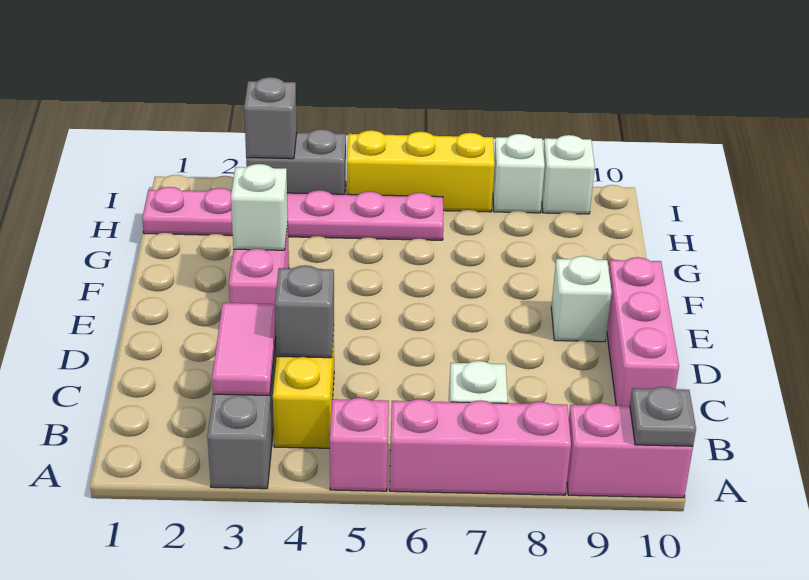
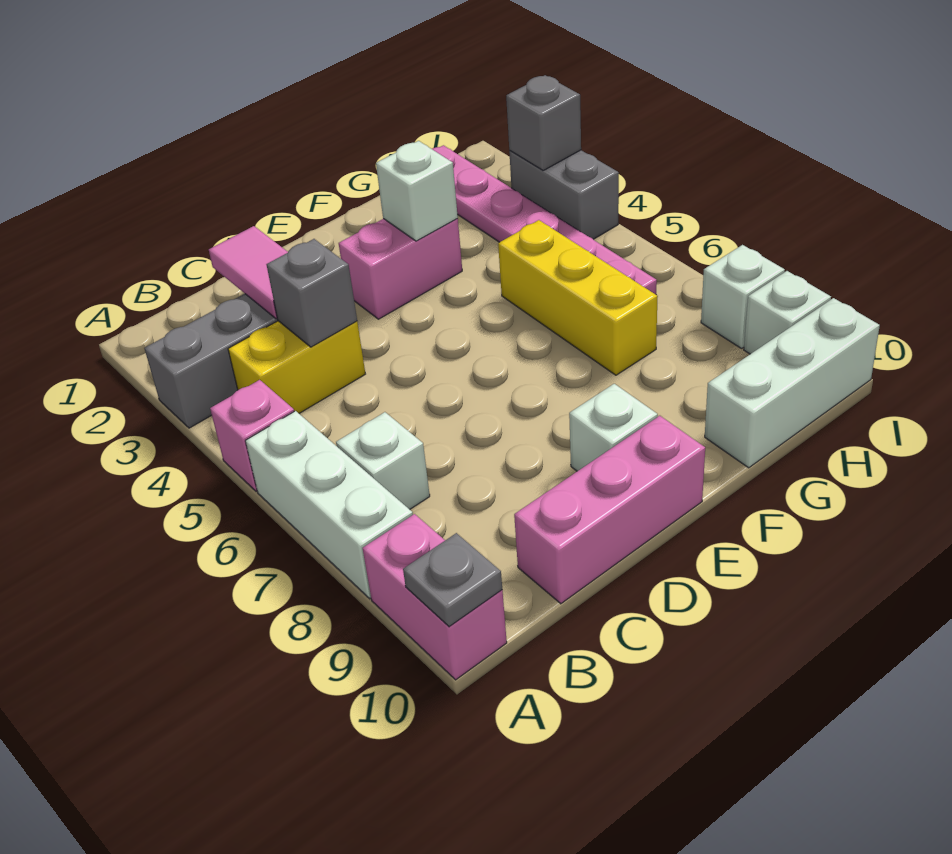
pink 1x3 brick [390,399,571,495] -> white 1x3 brick [245,411,413,599]
pink 1x2 tile [212,303,276,395] -> pink 1x2 tile turned to [209,226,288,319]
none -> white 1x3 brick [705,298,880,468]
yellow 1x3 brick [347,130,495,212] -> yellow 1x3 brick moved to [498,220,658,375]

